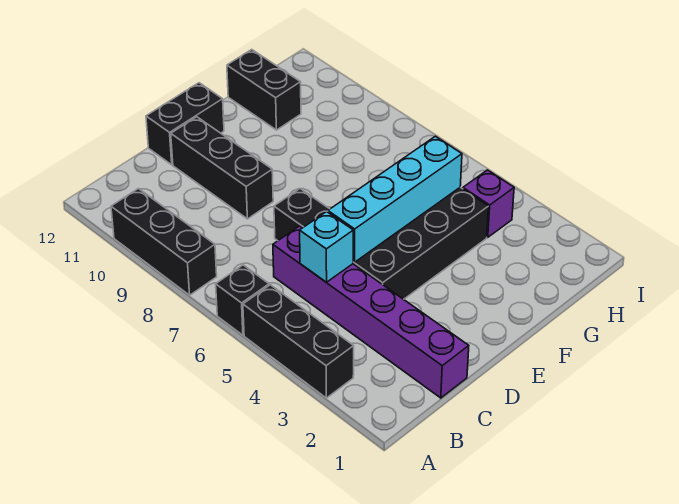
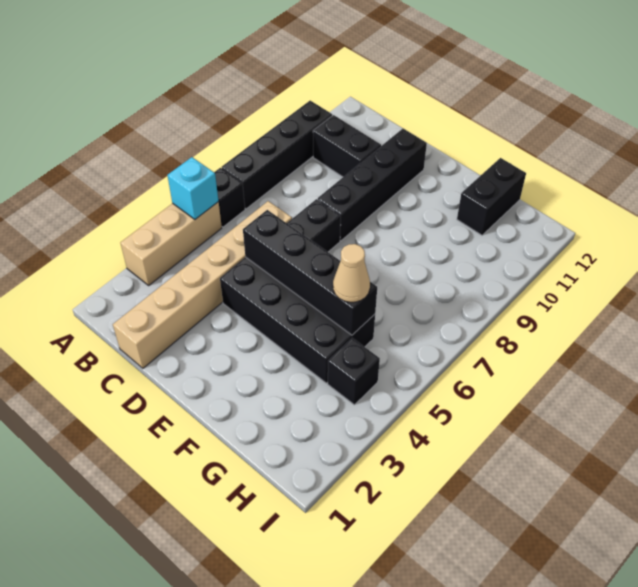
black 1x3 brick [243,285,354,398] -> tan 1x3 brick [120,202,222,285]
black 1x3 brick [111,189,217,295] -> black 1x4 brick [222,101,332,209]
purple 1x6 brick [273,226,469,398] -> tan 1x6 brick [113,201,292,368]
cyan 1x1 brick [300,211,353,282] -> cyan 1x1 brick moved to [167,157,219,219]
cyan 1x4 brick [328,136,462,262] -> black 1x4 brick [243,210,377,335]
black 1x3 brick [171,117,273,219] -> black 1x4 brick [318,129,427,241]
black 1x2 brick [146,83,224,165] -> black 1x2 brick moved to [313,115,381,177]
none -> tan 1x1 cone [333,244,370,302]
purple 1x1 brick [463,170,514,237] -> black 1x1 brick [328,338,380,405]

